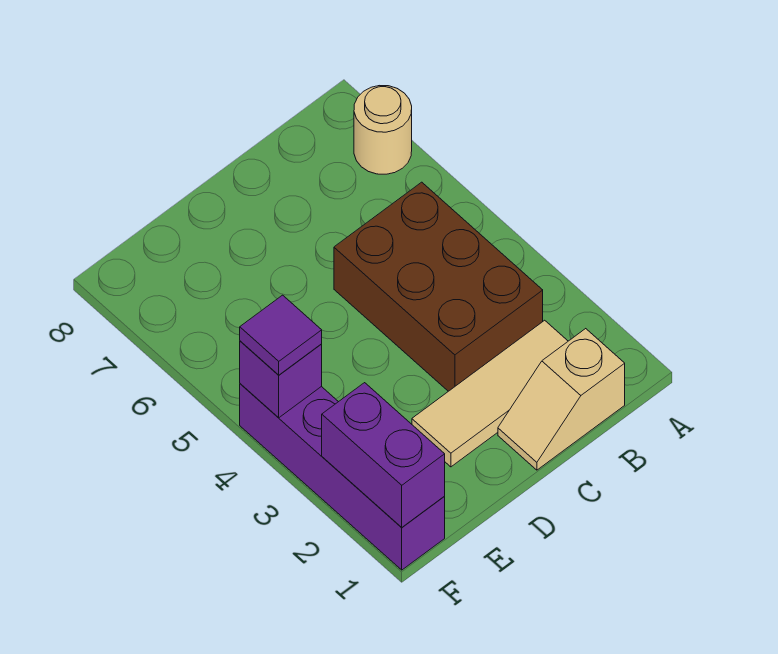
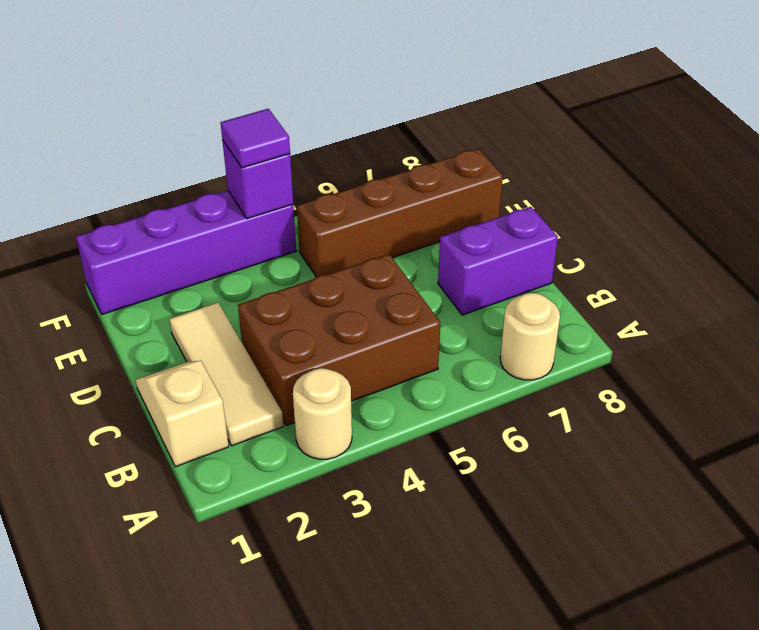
none -> tan 1x1 round brick [293,368,352,459]
none -> brown 1x4 brick [297,149,503,277]
purple 1x2 brick [322,383,445,527] -> purple 1x2 brick moved to [438,207,558,315]

